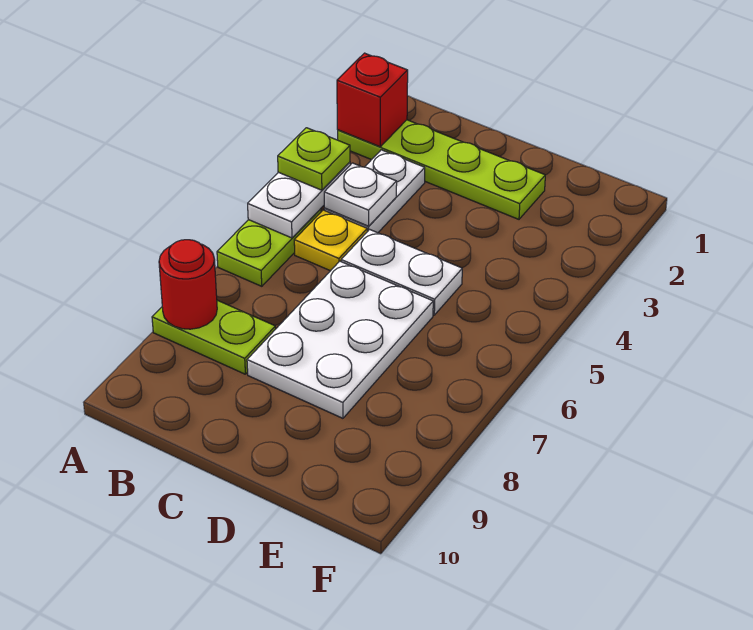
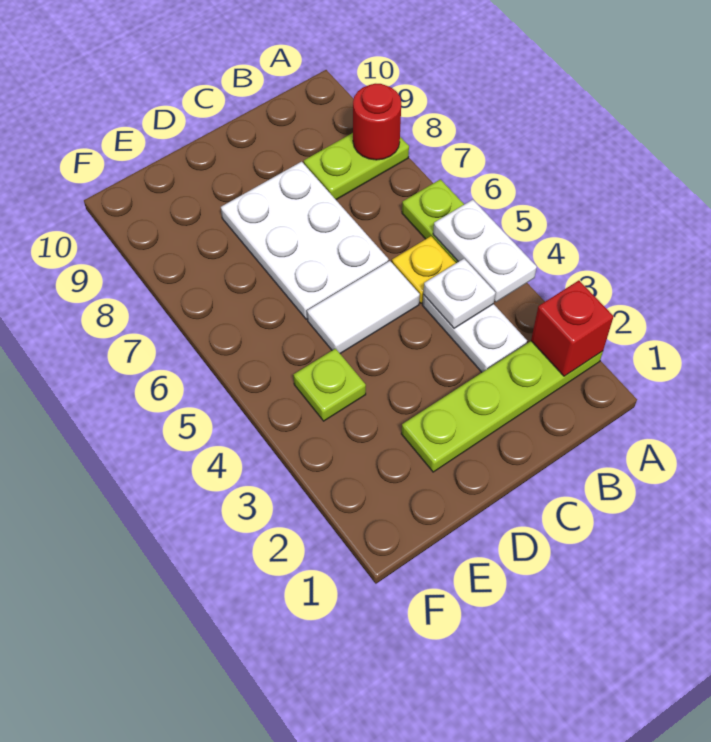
lime 1x1 plate [278,128,350,190] -> lime 1x1 plate moved to [293,349,366,421]
white 1x2 plate [341,229,462,315] -> white 1x2 tile [307,261,420,354]

